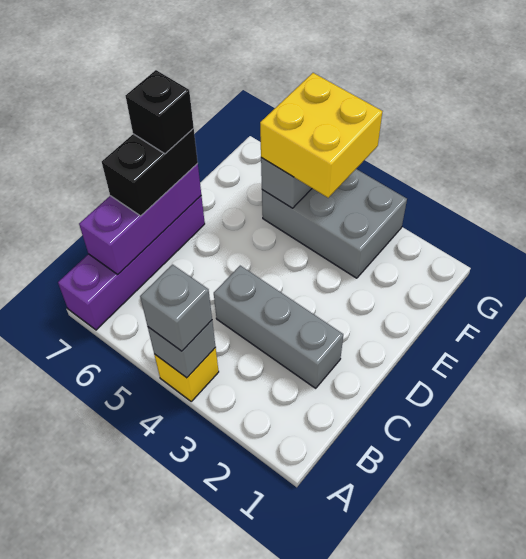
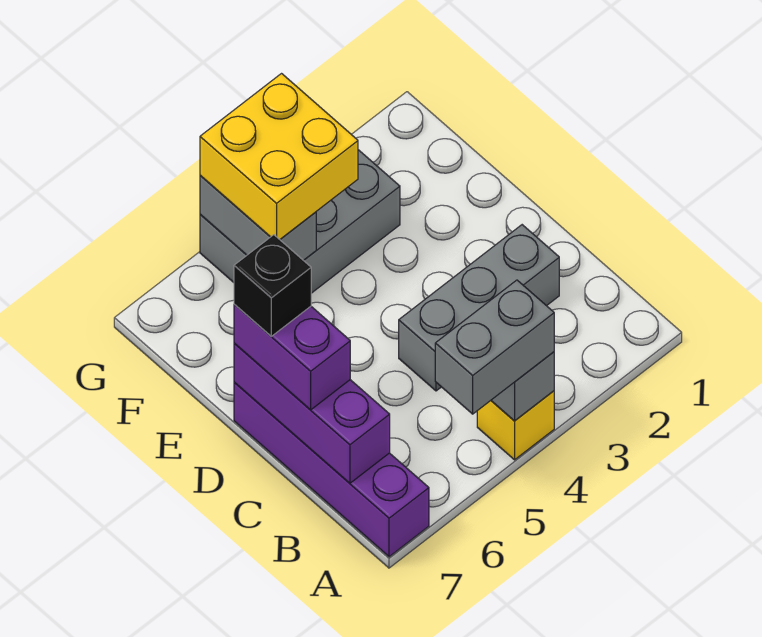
grey 1x1 brick [140,265,212,351] -> grey 1x2 brick [435,280,554,414]
black 1x2 brick [102,129,198,216] -> purple 1x2 brick [234,305,350,410]

